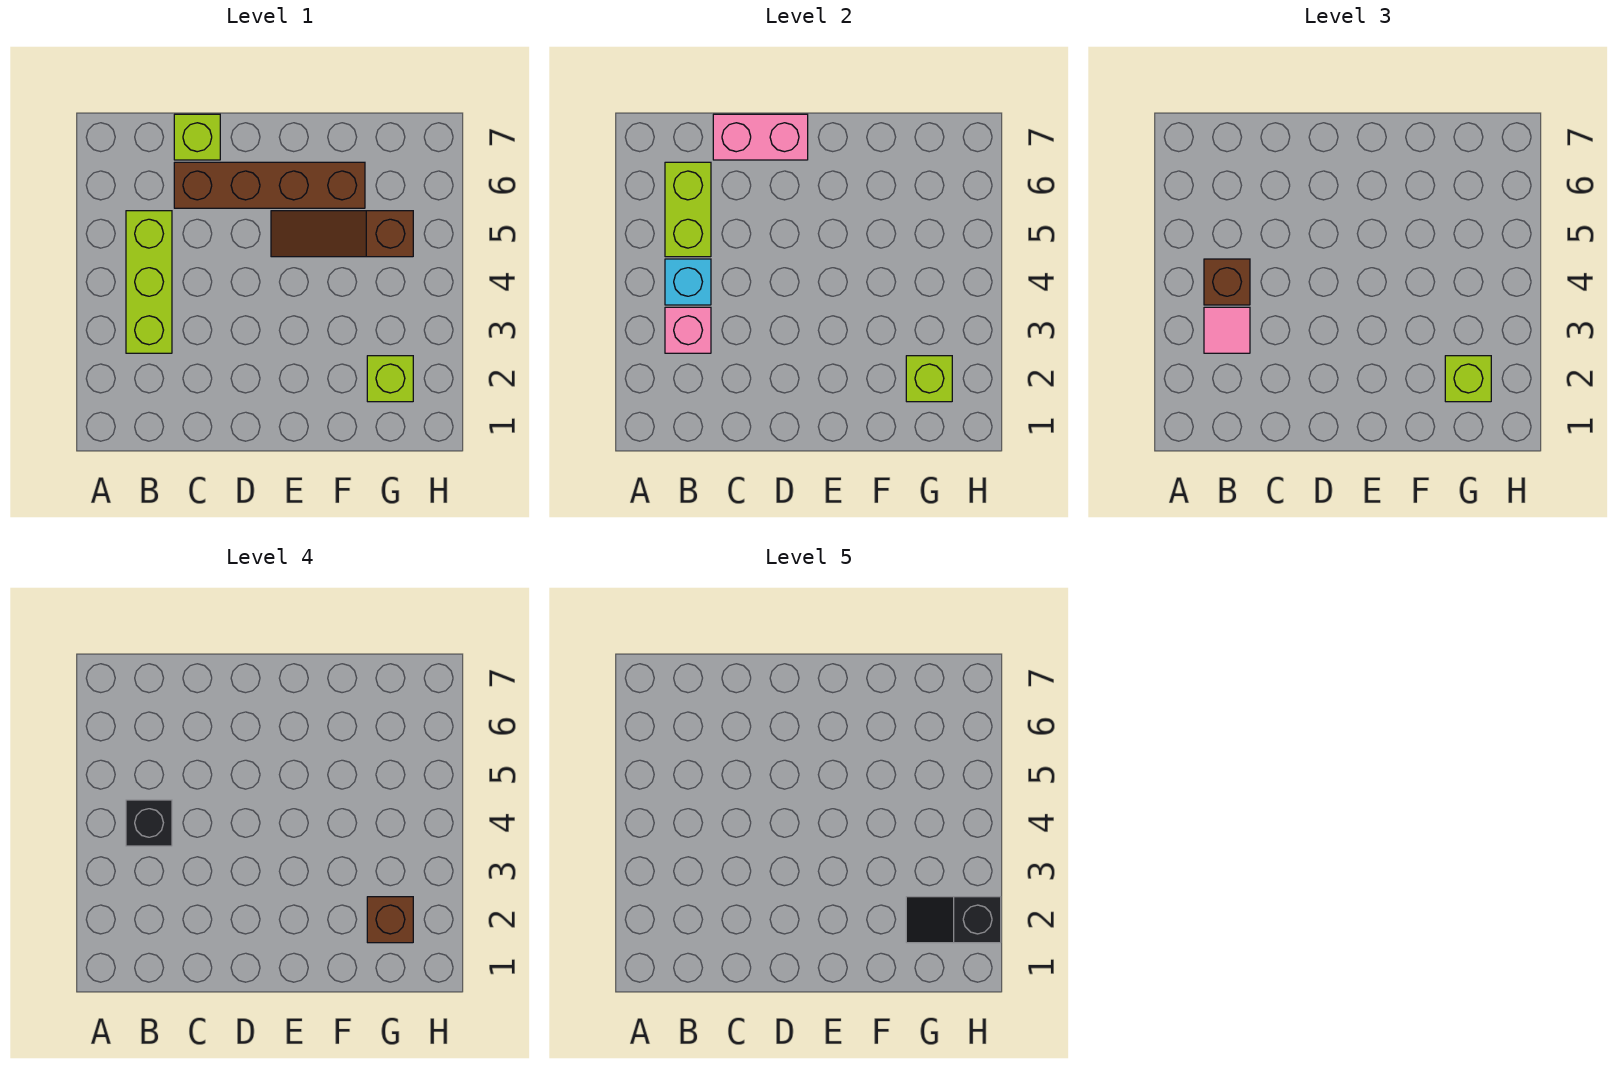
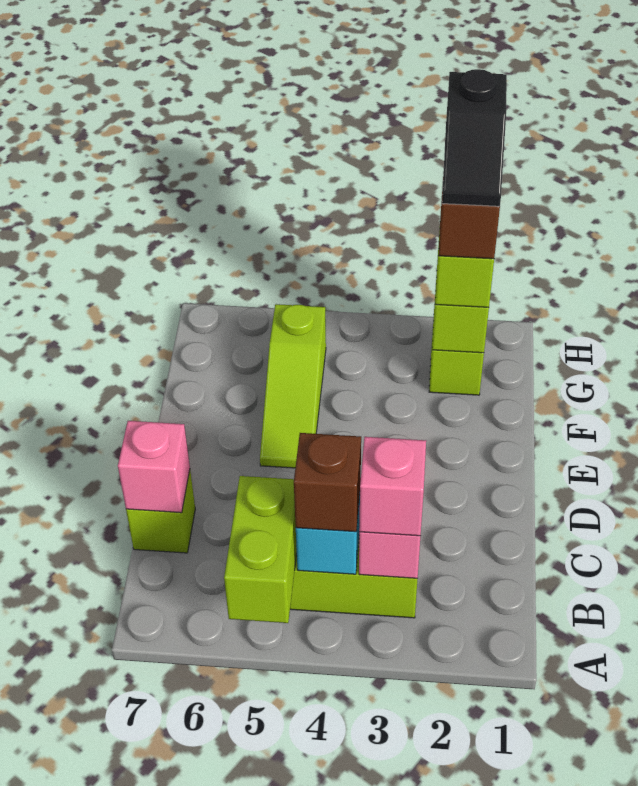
pink 1x1 tile [1204,307,1250,353] -> pink 1x1 brick [359,437,426,536]
black 1x1 brick [126,800,172,846] -> none
lime 1x2 brick [665,162,711,257] -> lime 1x2 brick turned to [224,476,297,623]
brown 1x4 brick [174,162,365,208] -> none
pink 1x2 brick [713,114,808,160] -> pink 1x1 brick [118,421,190,513]
brown 1x3 slope [271,211,413,257] -> lime 1x3 slope [260,304,326,468]

